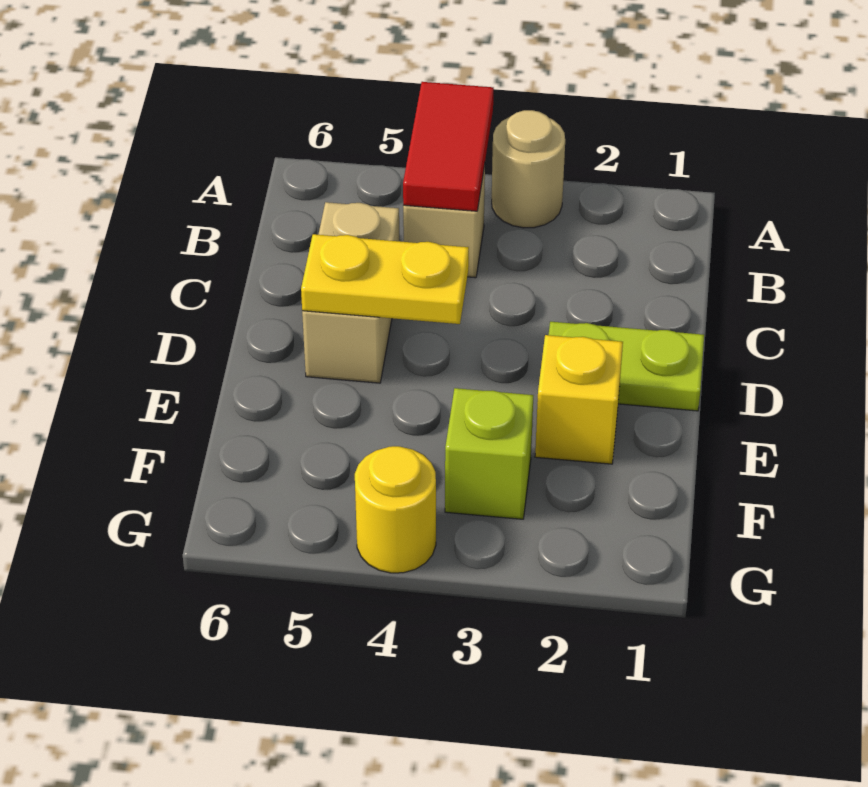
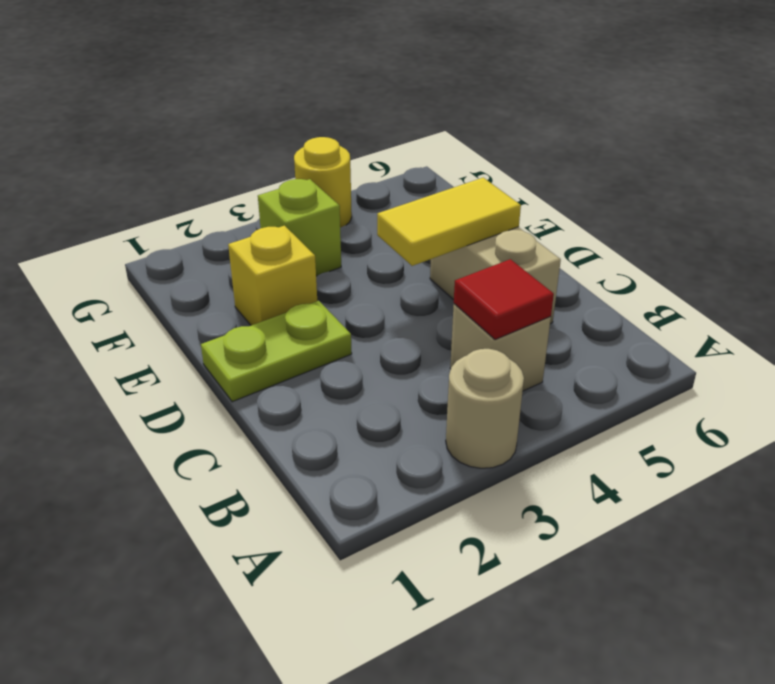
red 1x2 tile [403,82,494,211] -> red 1x1 tile [454,259,554,340]
yellow 1x2 plate [301,234,469,324] -> yellow 1x2 tile [377,178,521,266]

